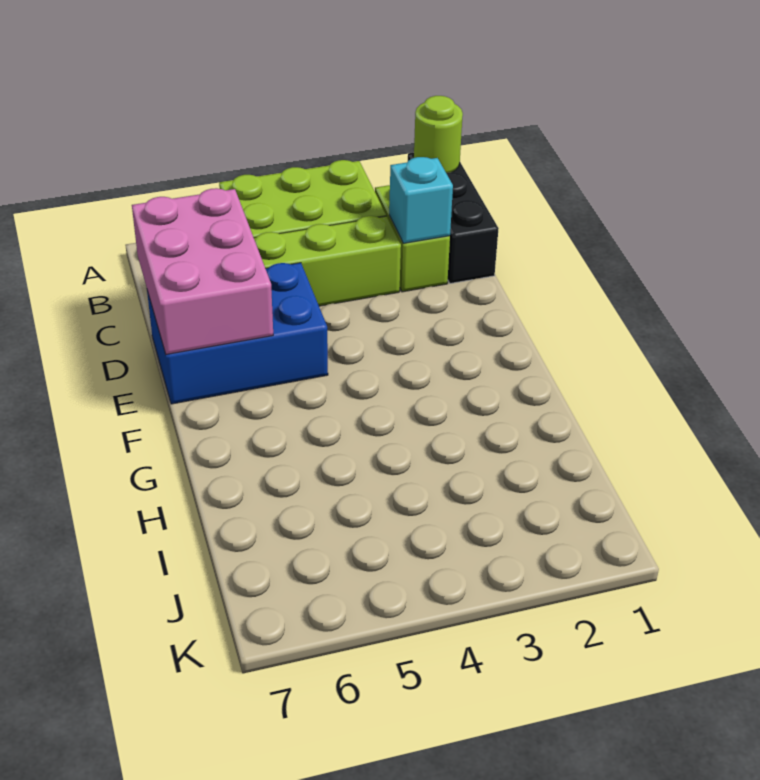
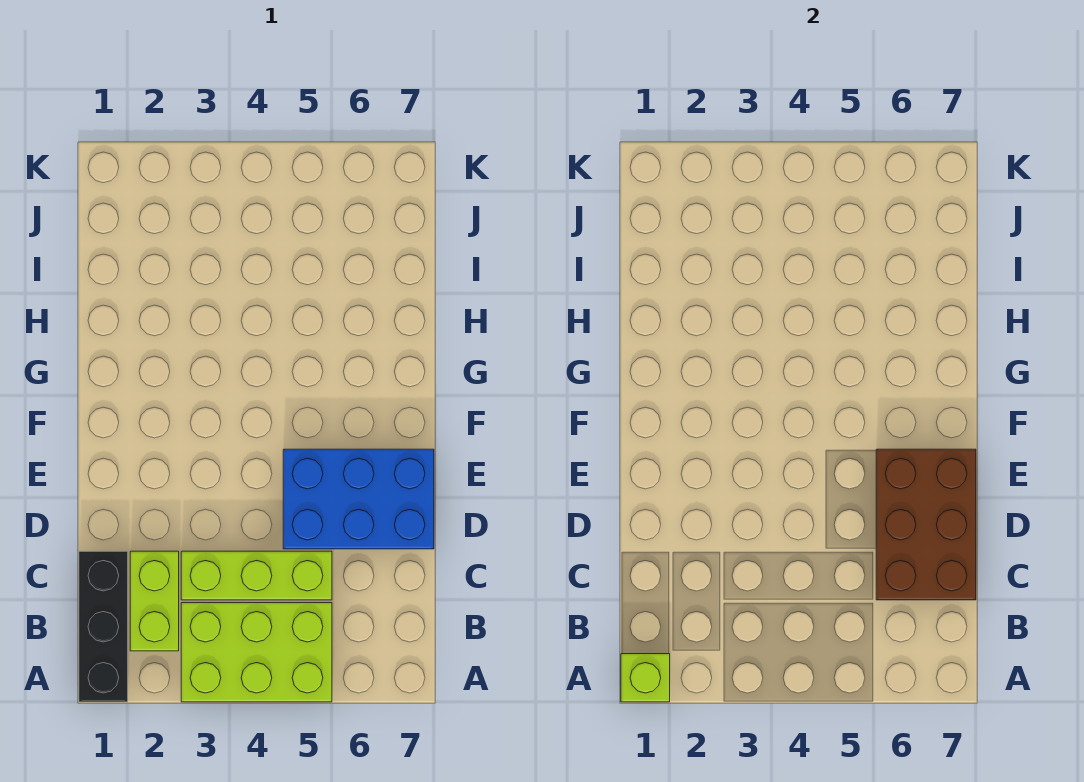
lime 1x1 round brick [414,96,463,173] -> lime 1x1 brick [621,654,670,702]
cyan 1x1 brick [389,157,453,243] -> none
pink 2x3 brick [132,188,273,354] -> brown 2x3 brick [876,449,976,600]

